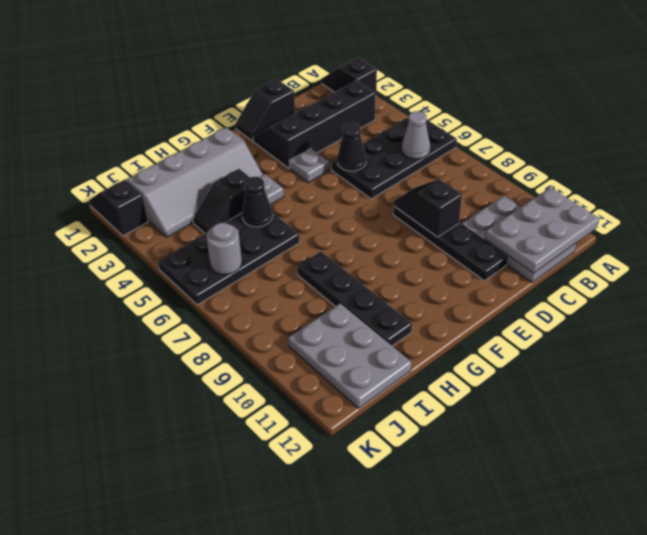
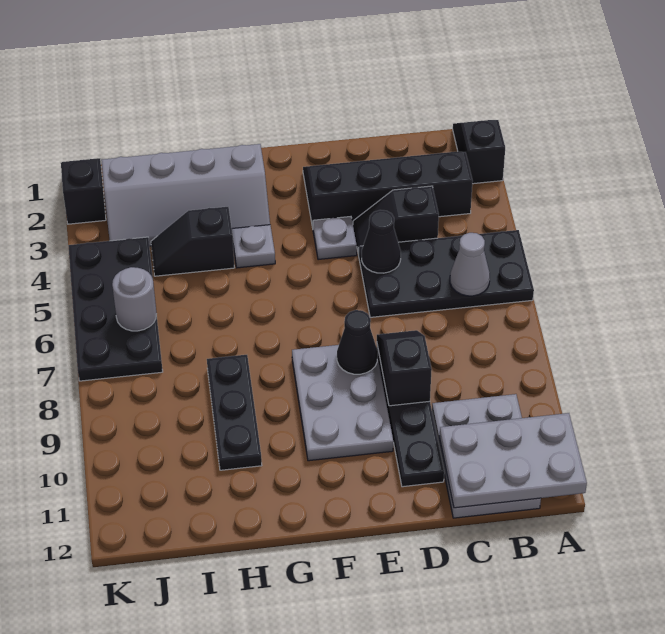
black 1x2 slope [235,79,295,141] -> black 1x2 slope moved to [353,186,439,255]
black 2x4 plate [158,213,300,305] -> black 2x4 plate turned to [68,237,163,381]
black 1x1 cone [242,177,273,227] -> black 1x1 cone moved to [337,310,378,374]
black 1x4 plate [297,251,412,346] -> black 1x3 plate [207,355,262,470]
grey 2x3 plate [288,304,411,408] -> grey 2x3 plate moved to [292,345,393,461]

